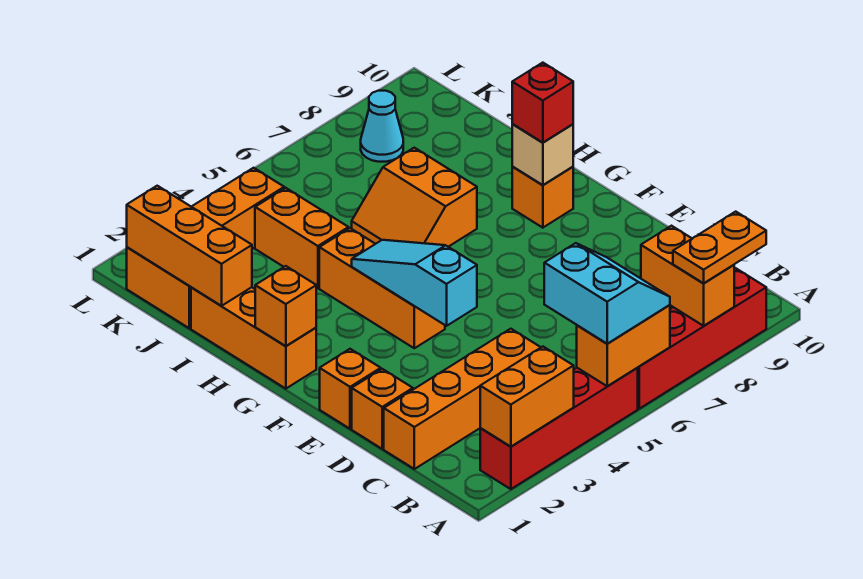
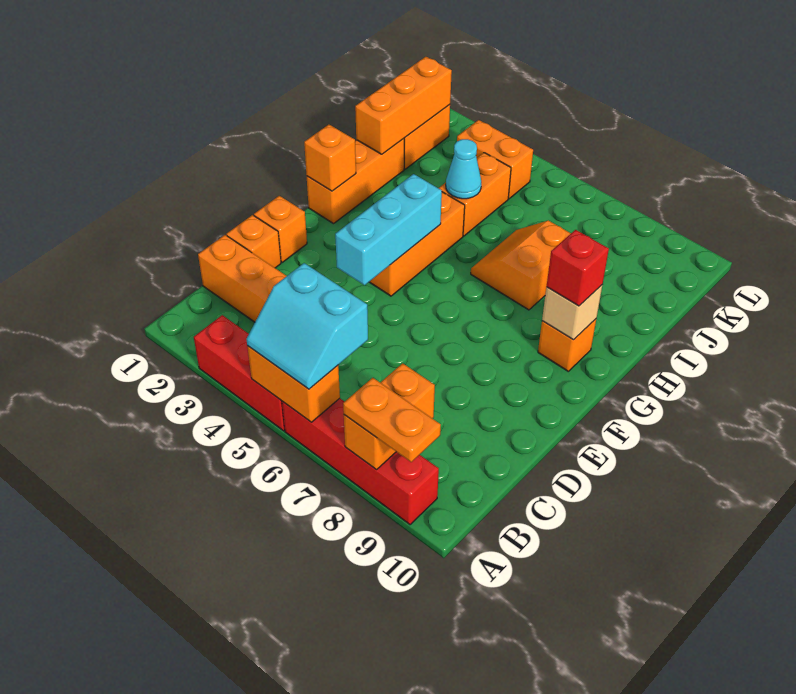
red 1x4 brick [480,368,638,489] -> red 1x3 brick [194,315,285,431]
orange 1x2 brick [480,347,574,447] -> none
cyan 2x2 slope [544,243,670,344] -> cyan 2x2 slope turned to [246,263,368,389]
cyan 1x3 slope [352,240,477,326] -> cyan 1x3 brick [335,174,442,285]
cyan 1x1 cone [361,91,403,162] -> cyan 1x1 cone moved to [446,139,481,199]

